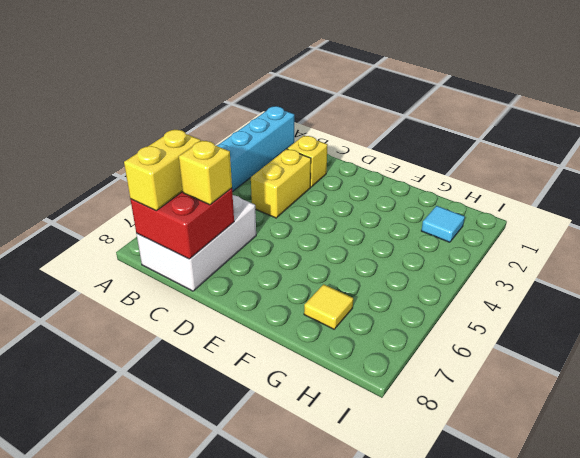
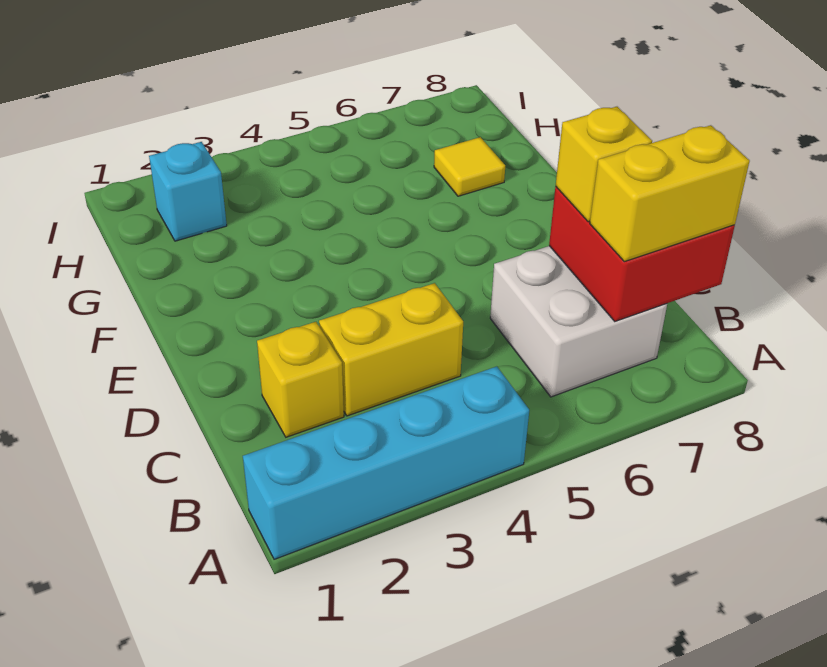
white 2x3 brick [136,195,256,291] -> white 2x2 brick [490,246,667,397]
cyan 1x1 tile [421,206,465,242] -> cyan 1x1 brick [149,142,227,241]

